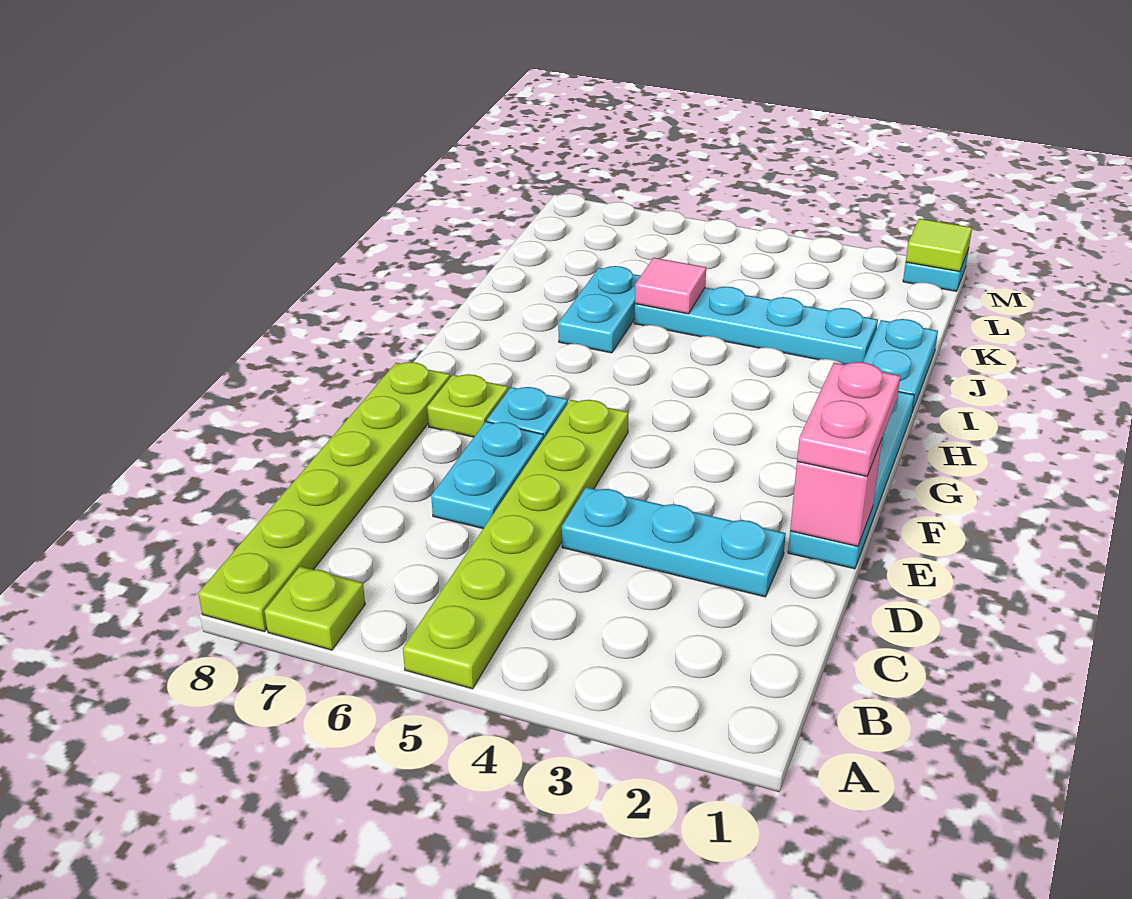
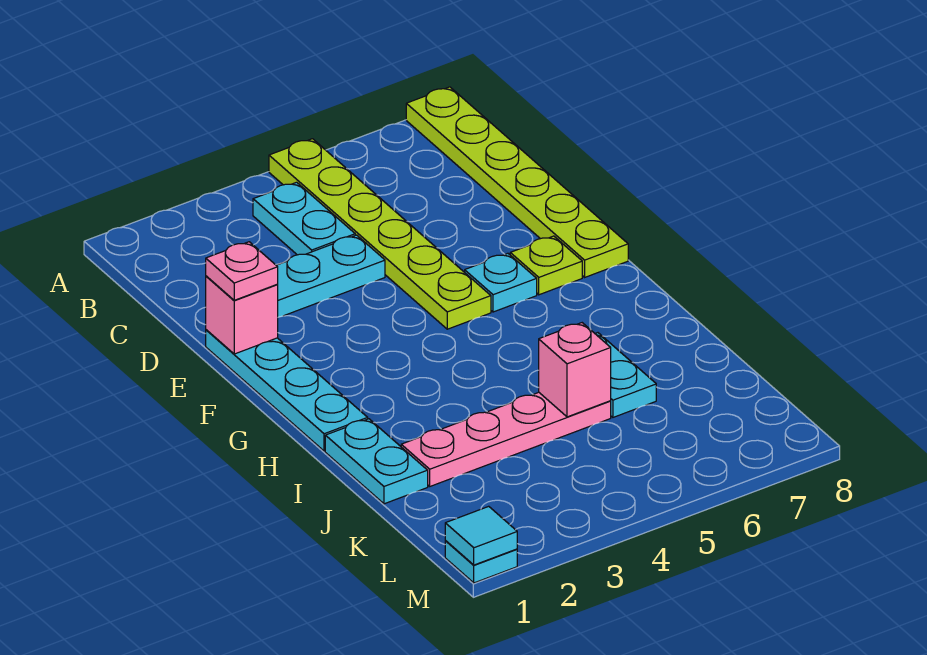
lime 1x1 plate [265,567,365,650] -> none
cyan 1x2 plate [431,422,544,529] -> cyan 1x2 plate moved to [253,182,355,255]
pink 1x2 plate [797,362,900,476] -> pink 1x1 plate [206,242,278,300]
cyan 1x4 plate [634,287,878,365] -> pink 1x4 plate [401,392,611,486]
pink 1x1 tile [635,258,706,314] -> pink 1x1 brick [539,323,611,417]
lime 1x1 tile [906,219,972,272] -> cyan 1x1 tile [445,506,517,565]

